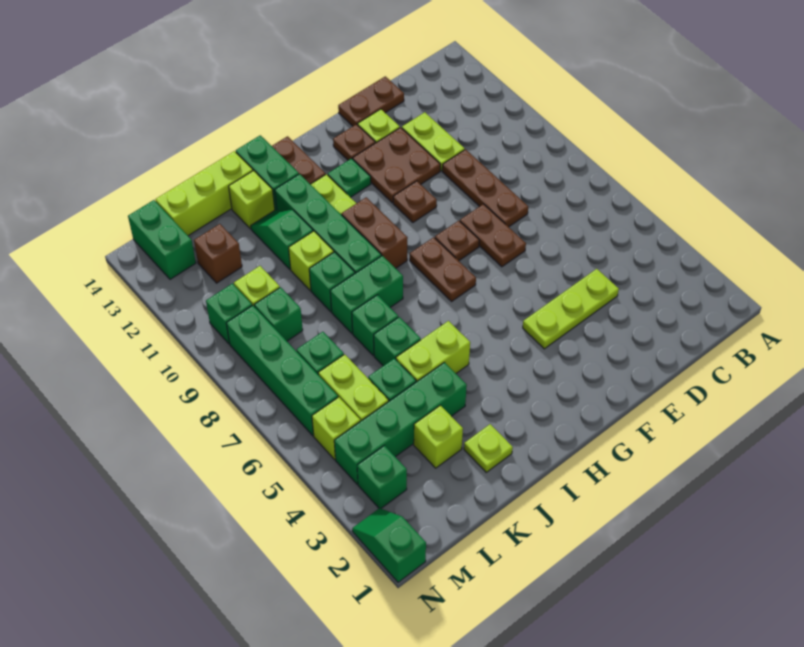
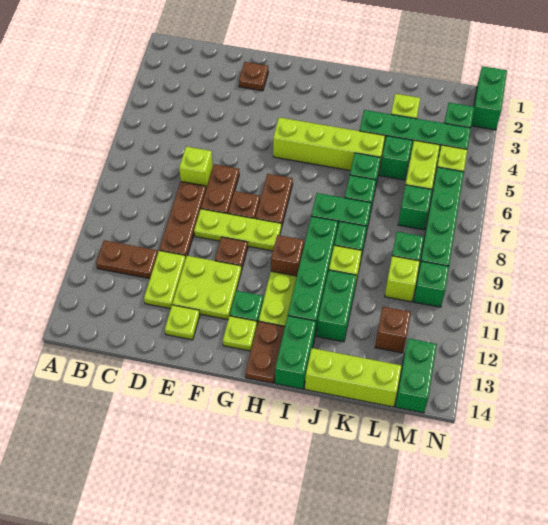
lime 1x3 plate [523,269,619,349] -> lime 1x3 plate moved to [194,209,281,251]
brown 1x2 plate [338,76,404,126] -> brown 1x2 plate moved to [96,240,158,279]
brown 2x2 plate [353,127,440,203] -> lime 2x2 plate [172,256,241,320]
brown 1x1 plate [333,124,375,160] -> brown 1x1 plate moved to [239,62,268,91]
brown 1x2 brick [342,197,408,268] -> brown 1x1 brick [271,235,304,276]
lime 1x2 brick [396,321,470,382] -> lime 1x4 brick [273,117,385,171]
lime 1x1 plate [464,424,513,472] -> lime 1x1 plate moved to [223,316,257,351]
green 1x2 slope [251,210,313,269] -> green 1x2 brick [317,270,357,342]
lime 1x1 brick [229,171,275,229] -> lime 1x1 brick moved to [179,147,213,188]
green 1x2 slope [352,508,426,582] -> green 1x2 brick [471,66,507,130]

